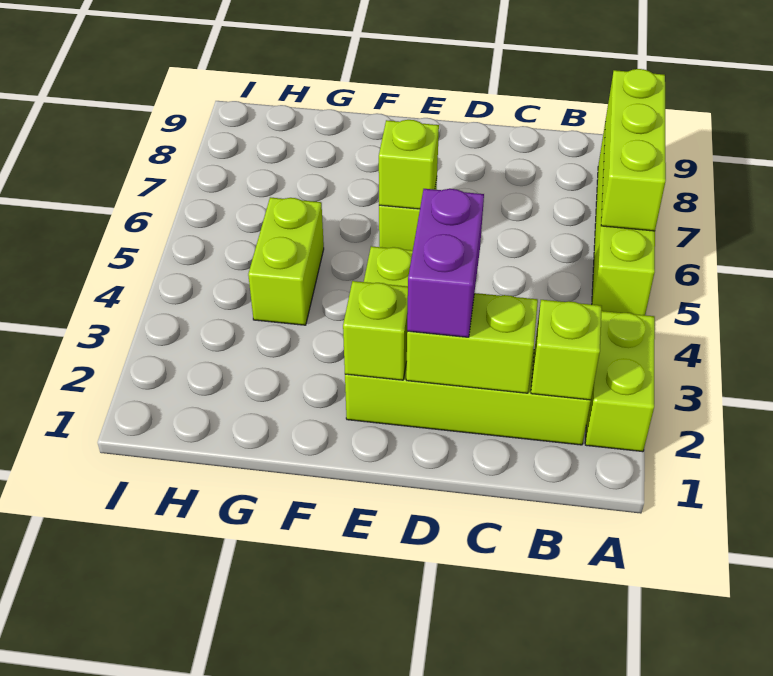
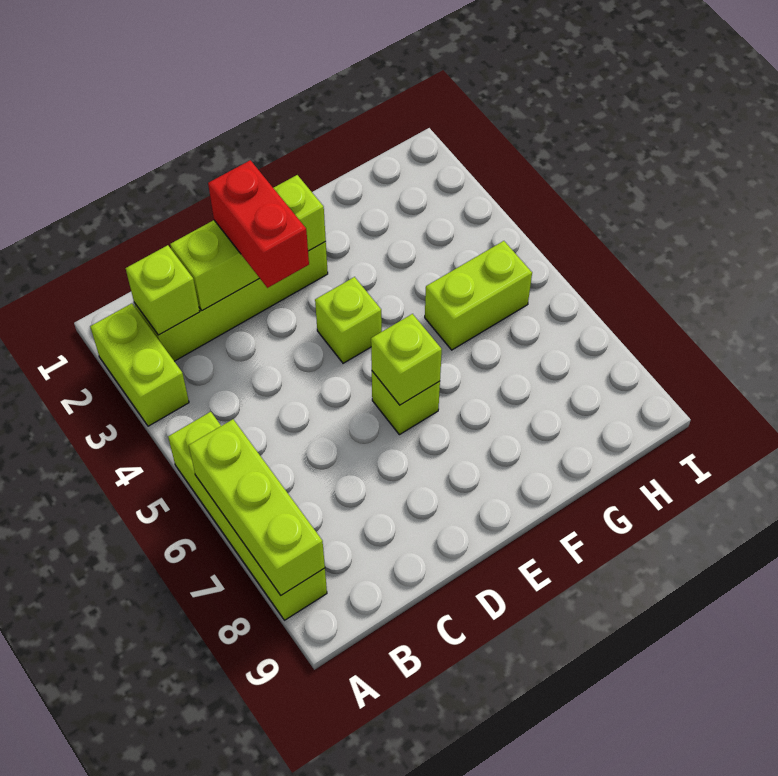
purple 1x2 brick [407,189,484,337] -> red 1x2 brick [208,160,309,288]
lime 1x2 brick [248,197,324,325] -> lime 1x2 brick turned to [425,241,532,350]

